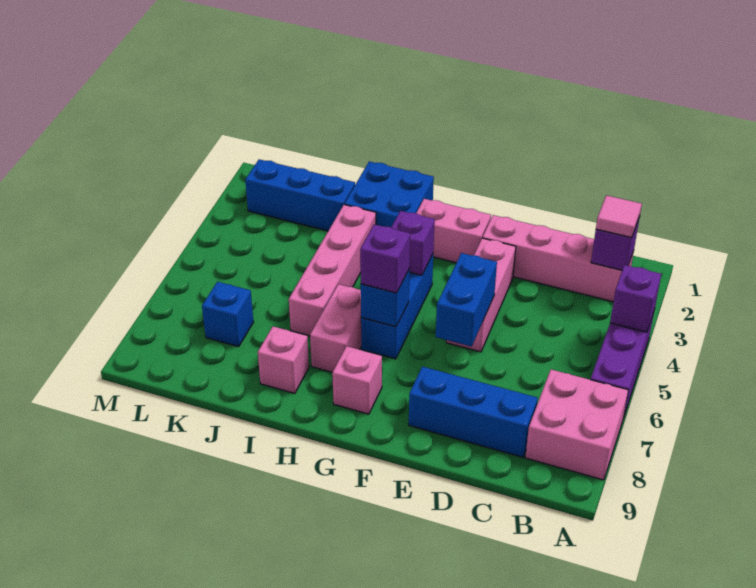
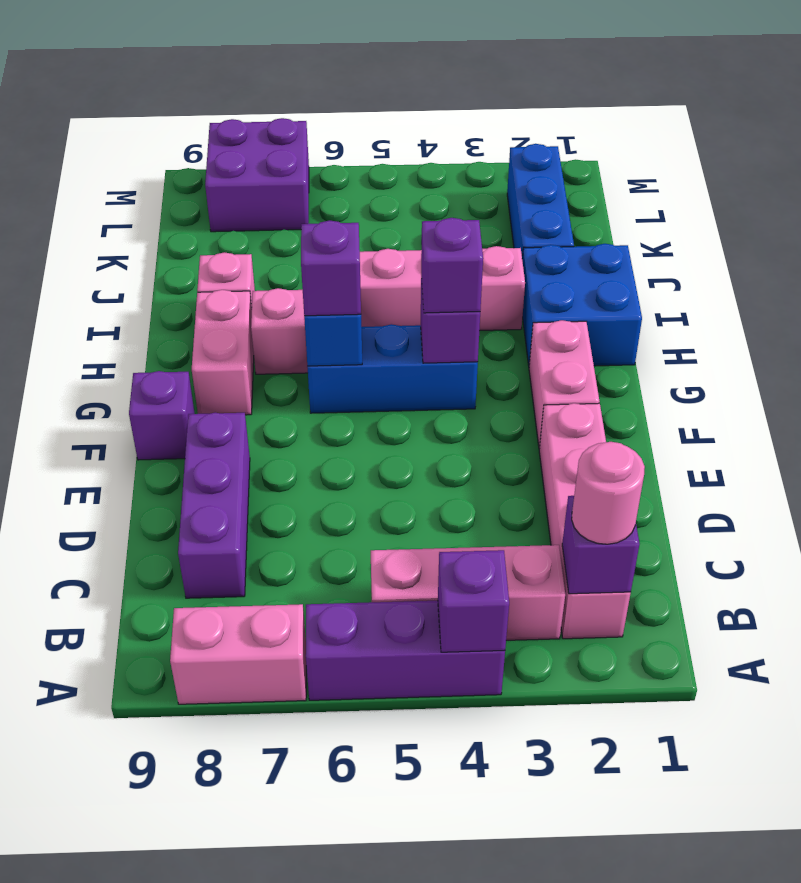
pink 2x2 brick [525,369,628,480] -> pink 1x2 brick [170,604,306,704]
pink 1x1 tile [596,195,642,238] -> pink 1x1 round brick [572,442,645,544]
blue 1x3 brick [409,367,538,457] -> purple 1x3 brick [178,413,250,598]
pink 1x3 brick [446,238,516,352] -> pink 1x3 brick moved to [371,545,565,640]
blue 1x2 brick [436,253,497,347] -> none
none -> purple 1x1 brick [129,371,195,460]
none -> purple 1x1 brick [421,218,483,313]
pink 1x1 brick [332,346,382,414] -> pink 1x2 brick [192,290,254,415]
blue 1x1 brick [202,282,253,347] -> none
none -> purple 2x2 brick [205,118,309,232]

